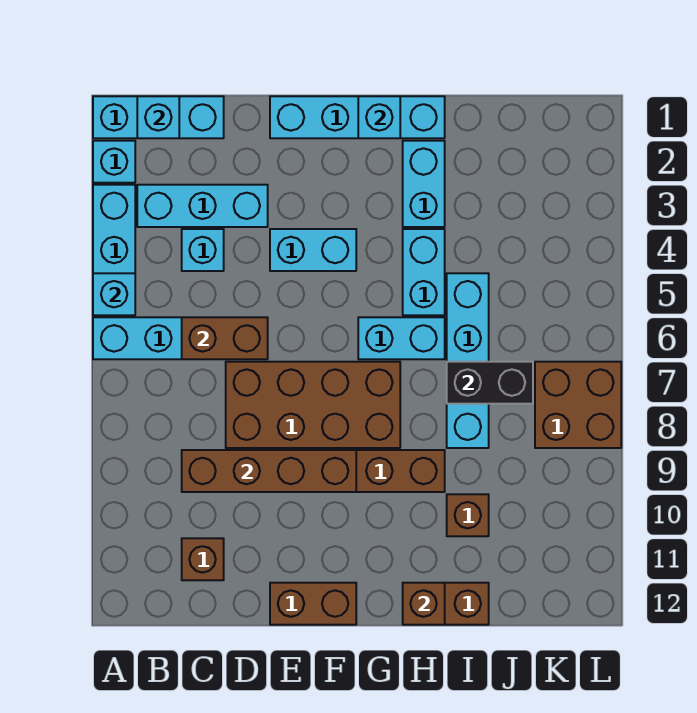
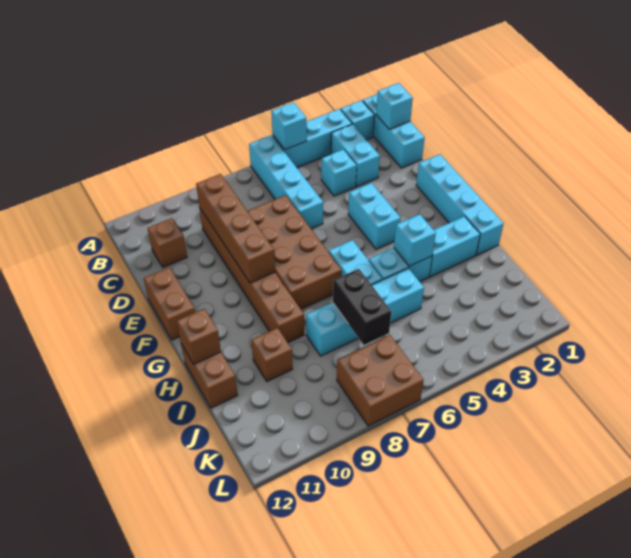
cyan 1x3 brick [137,185,268,227] -> cyan 1x2 brick [331,124,380,186]
brown 1x2 brick [182,317,268,359] -> none
cyan 1x1 brick [358,96,400,138] -> cyan 1x1 brick moved to [394,214,436,266]

